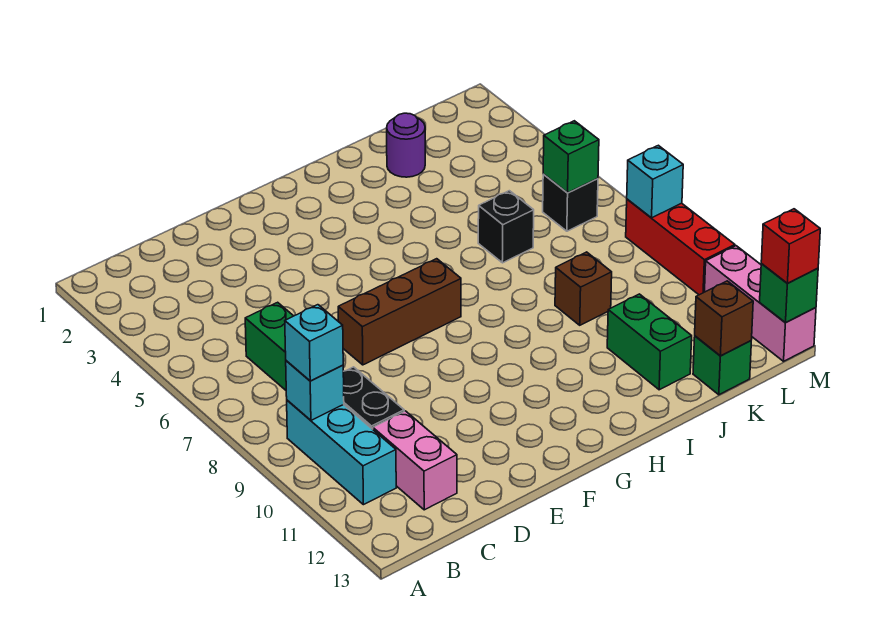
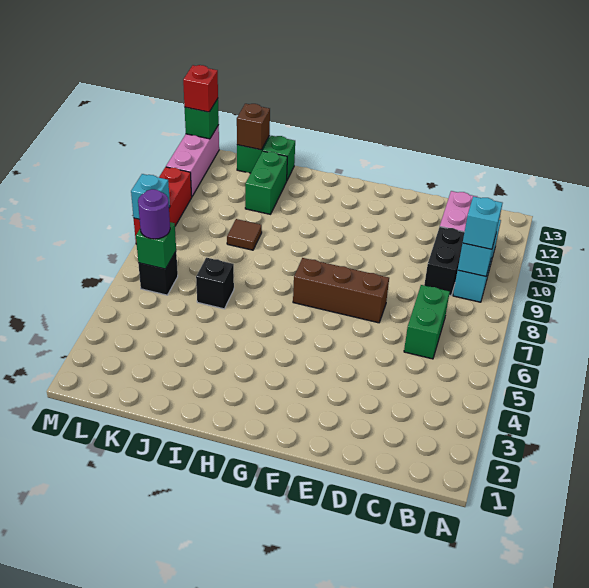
purple 1x1 round brick [387,113,425,177] -> purple 1x1 round brick moved to [138,189,170,239]
brown 1x1 brick [555,252,612,325] -> brown 1x1 tile [227,219,262,250]
none -> green 1x1 brick [263,136,295,180]

